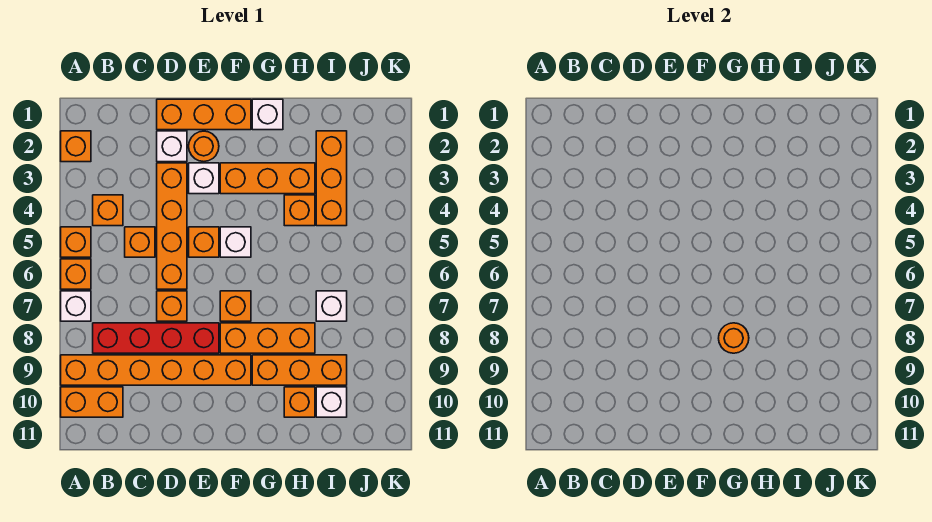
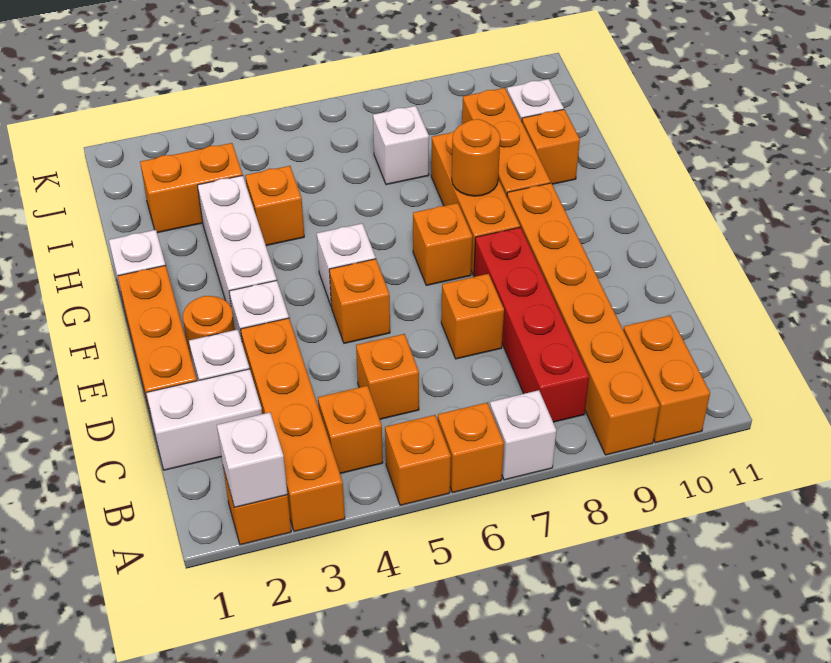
none -> white 1x1 brick [217,412,287,508]
none -> white 1x2 brick [146,369,262,470]
orange 1x4 brick [157,163,187,289] -> orange 1x4 brick turned to [241,318,345,532]
orange 1x3 brick [220,163,315,194] -> white 1x3 brick [198,176,277,306]
orange 1x3 brick [316,131,347,226] -> orange 1x2 brick [140,143,243,233]

